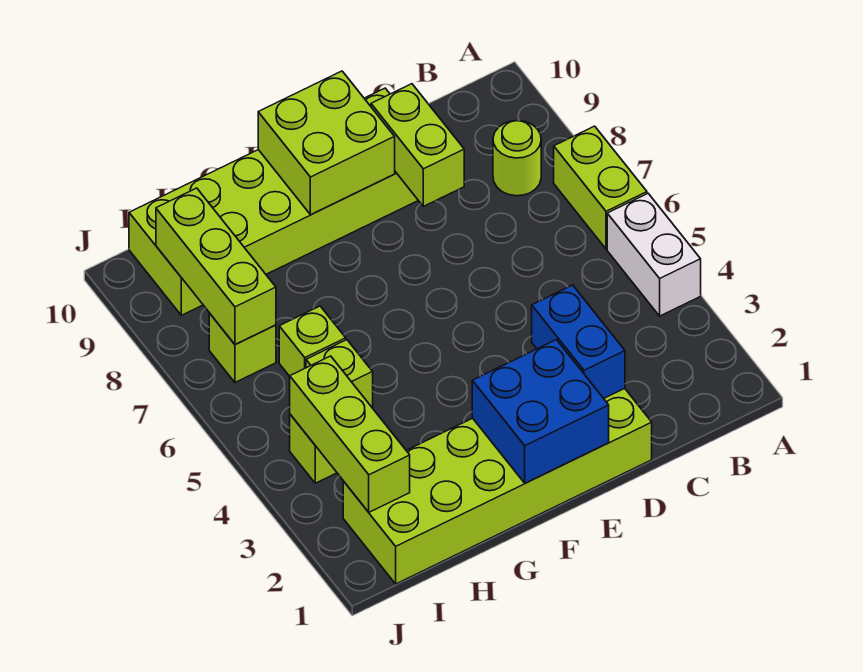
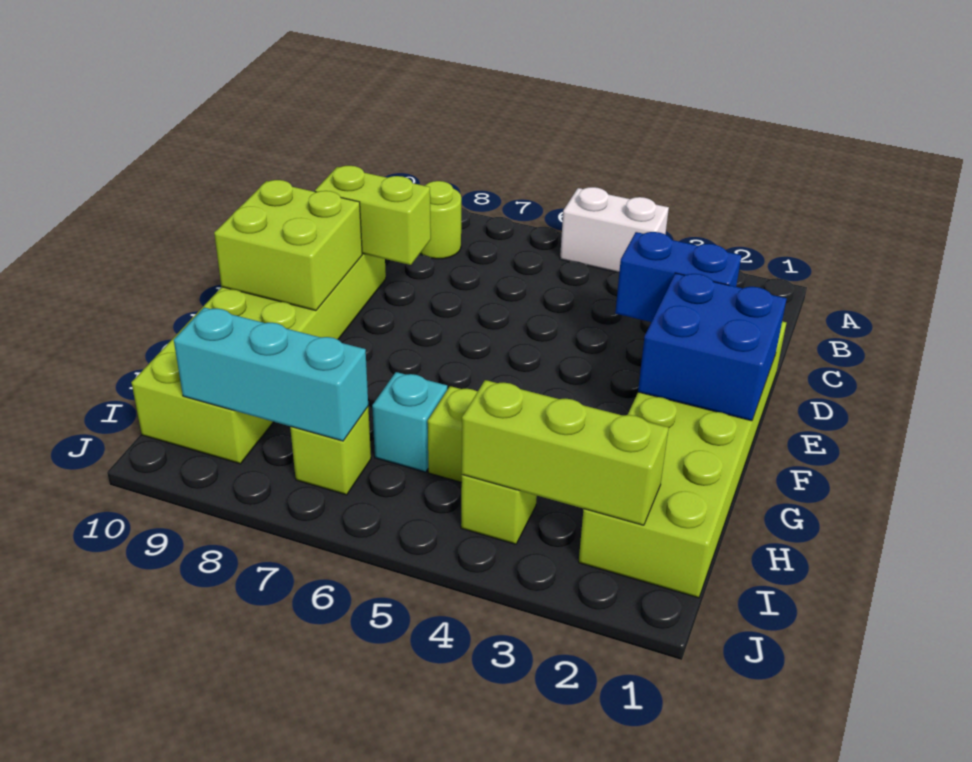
lime 1x2 brick [554,126,647,249] -> none
lime 1x1 brick [279,306,346,376] -> cyan 1x1 brick [372,372,447,472]
lime 1x3 brick [156,188,276,345] -> cyan 1x3 brick [174,307,368,441]

